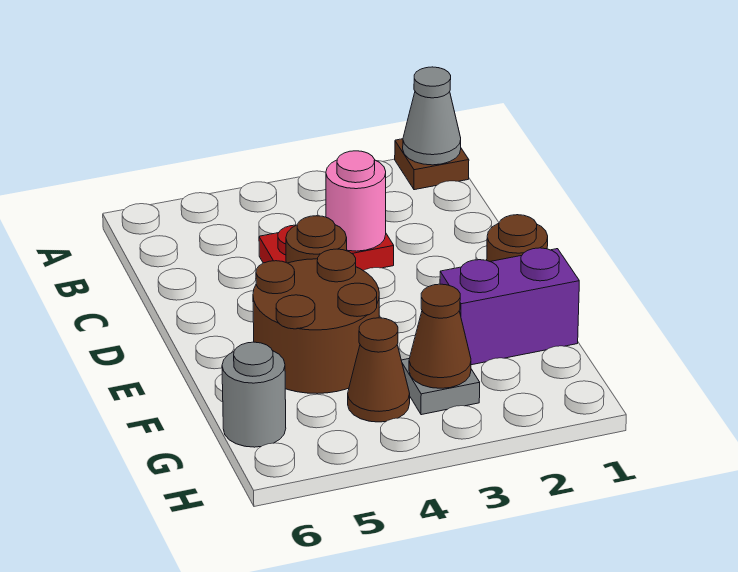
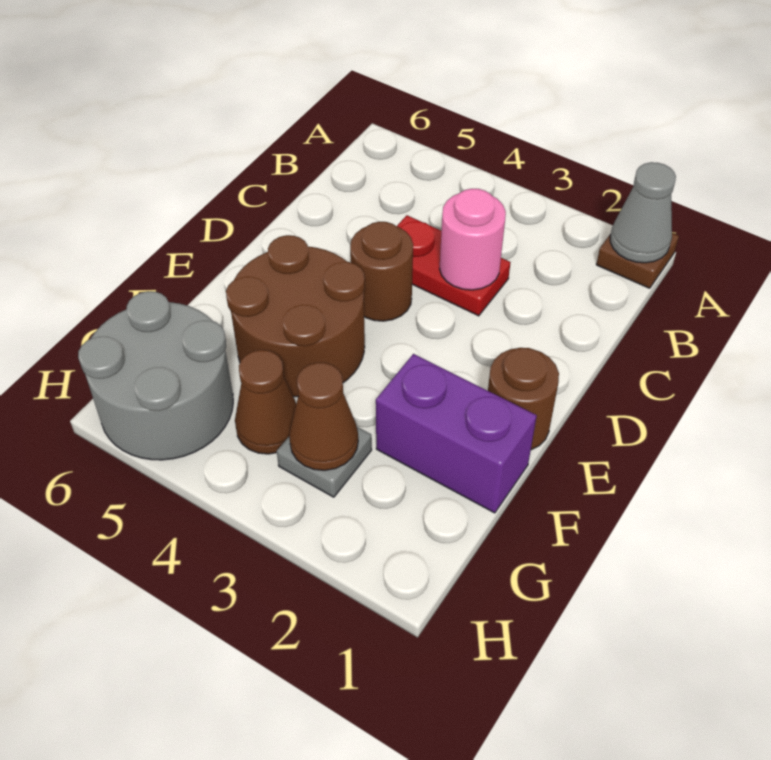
grey 1x1 round brick [222,342,286,447] -> grey 2x2 round brick [78,291,233,460]

